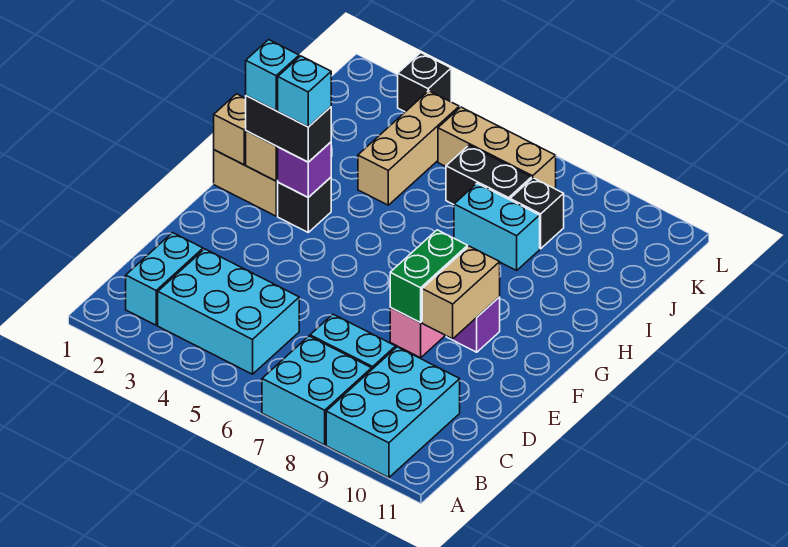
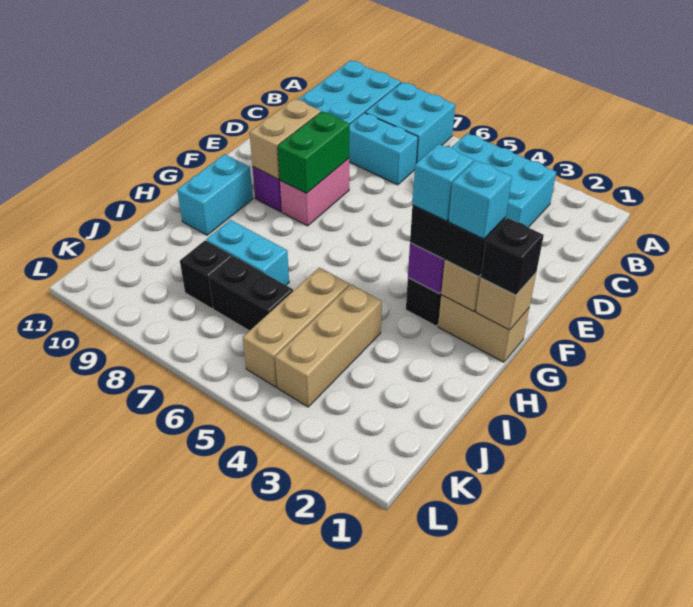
cyan 1x2 brick [126,233,203,325] -> cyan 1x2 brick moved to [177,154,253,235]
tan 1x3 brick [438,107,556,189] -> tan 1x3 brick turned to [243,268,349,387]
black 1x1 brick [398,53,451,112] -> black 1x1 brick moved to [481,218,544,295]

